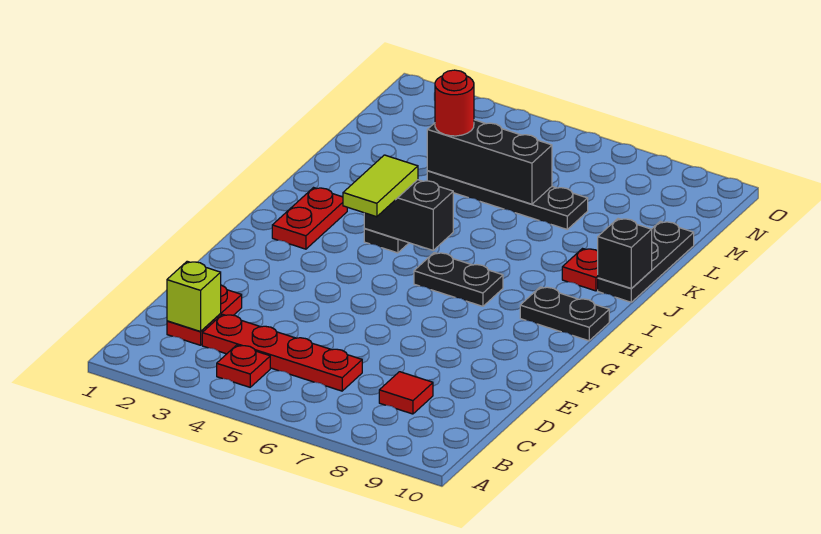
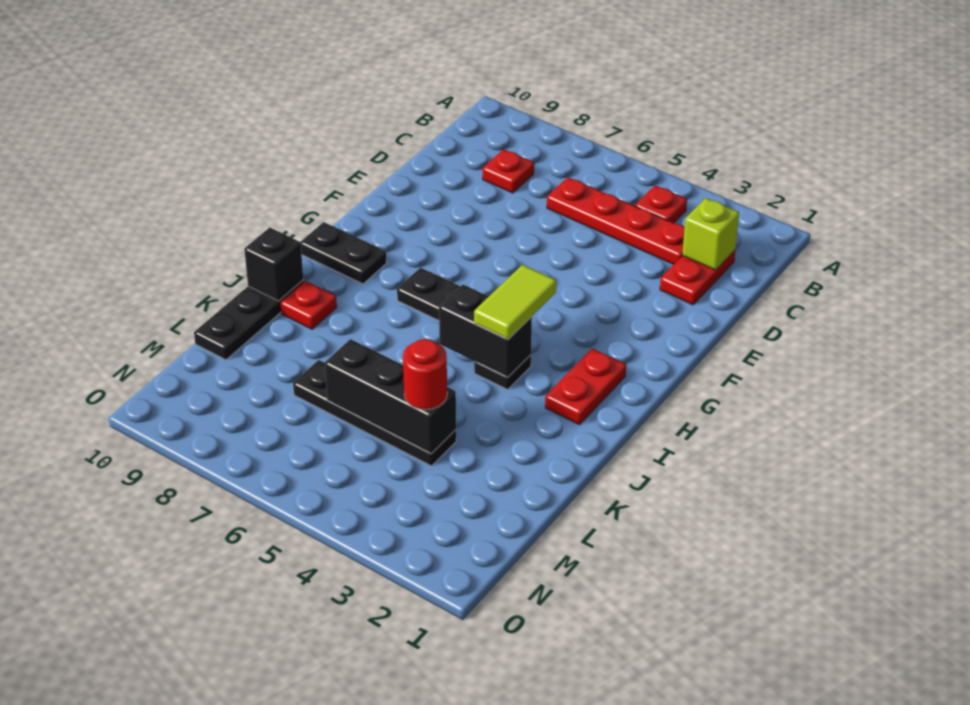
red 1x1 tile [379,372,433,414] -> red 1x1 plate [483,149,534,193]

